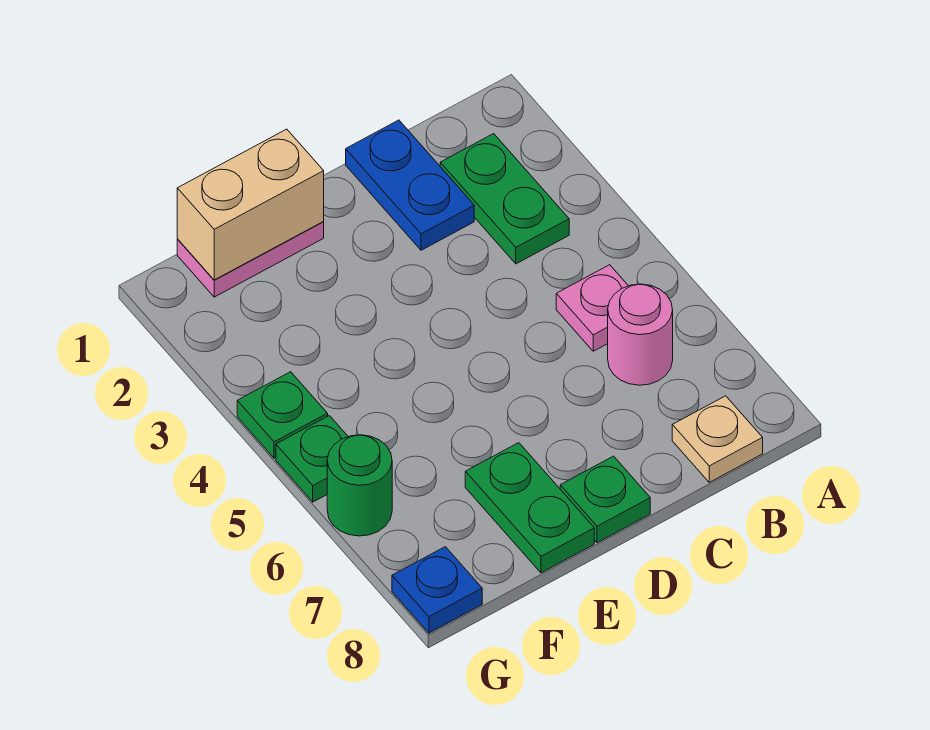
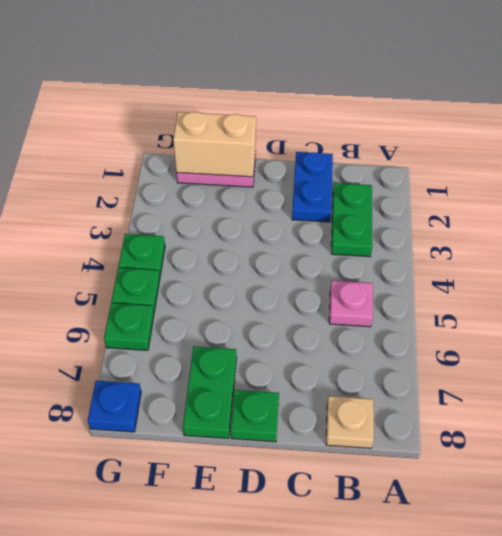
pink 1x1 round brick [608,284,673,385] -> none
green 1x1 round brick [327,435,392,536] -> green 1x1 plate [104,303,154,350]

